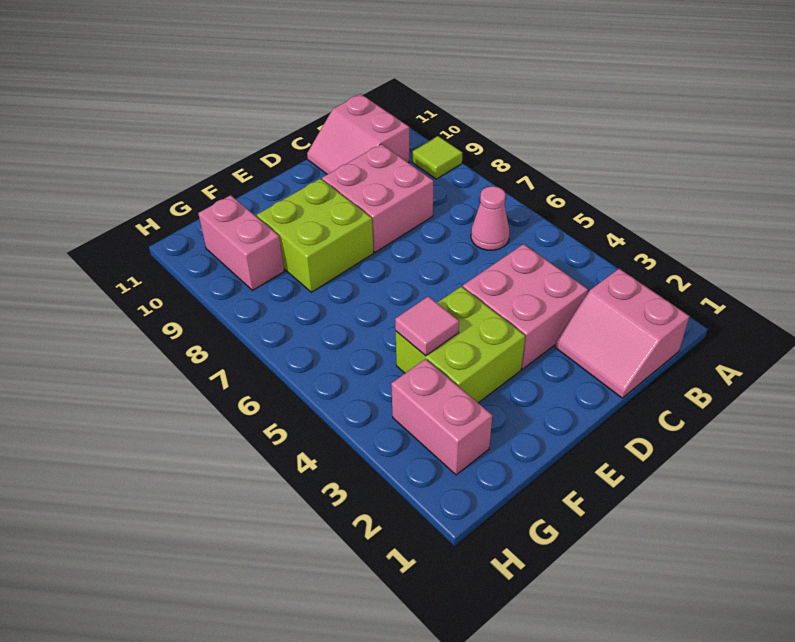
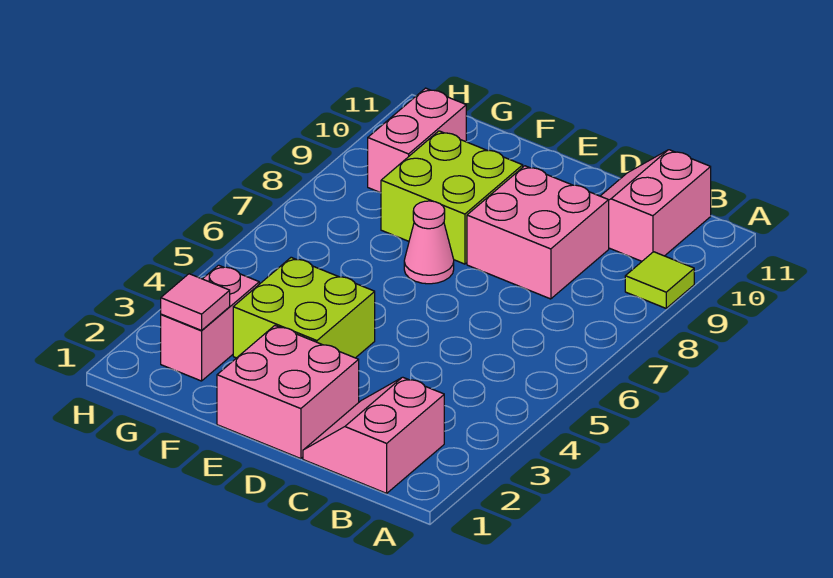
pink 1x1 cone [471,186,509,250] -> pink 1x1 cone moved to [404,201,454,284]
pink 2x2 brick [463,244,588,369] -> pink 2x2 brick moved to [217,326,359,459]
pink 1x1 tile [395,296,459,356] -> pink 1x1 tile moved to [161,274,230,330]

